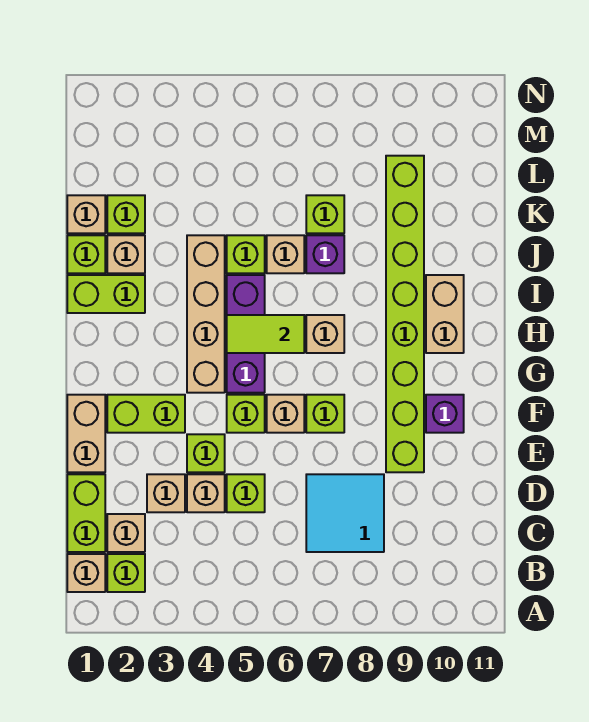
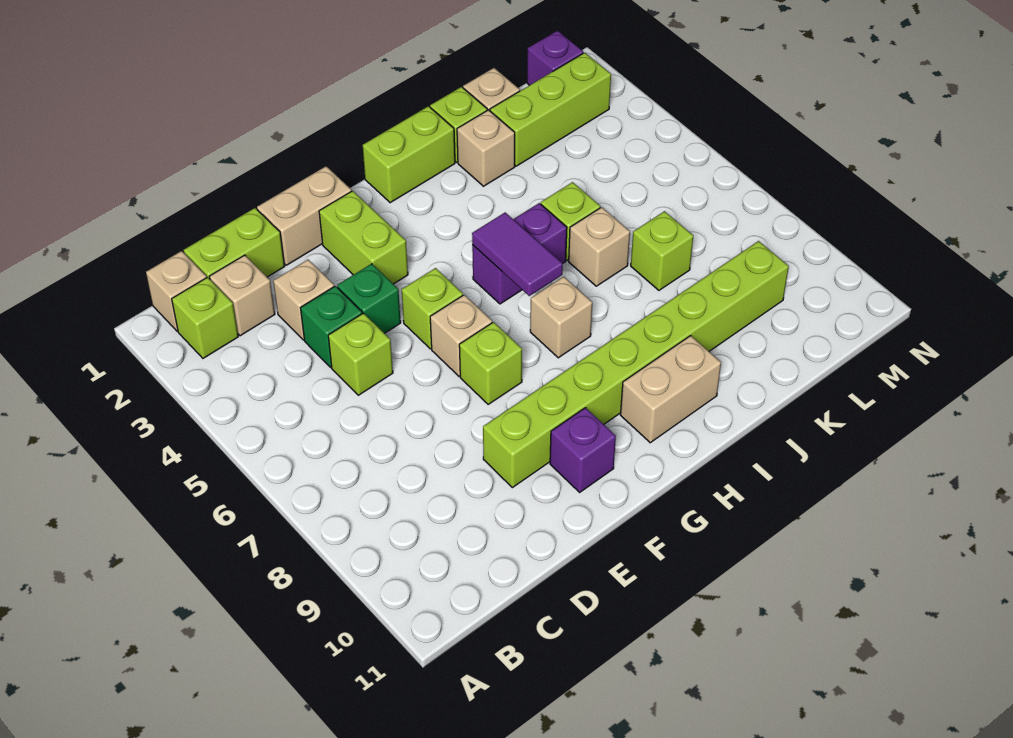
cyan 2x2 tile [306,474,384,552] -> none
tan 1x1 brick [187,474,225,512] -> green 1x1 brick [301,286,362,367]
lime 1x1 brick [187,434,225,472] -> green 1x1 brick [337,264,401,333]
tan 1x4 brick [187,235,225,393] -> none
purple 1x3 brick [227,275,265,393] -> purple 1x2 brick [472,203,567,304]
lime 1x2 tile [227,315,304,353] -> purple 1x2 tile [472,212,563,296]
lime 1x2 brick [67,275,145,313] -> lime 1x2 brick turned to [363,106,455,203]
purple 1x1 brick [306,235,344,273] -> purple 1x1 brick moved to [527,31,583,85]
lime 1x1 brick [107,195,145,233] -> lime 1x3 brick [490,53,611,166]

